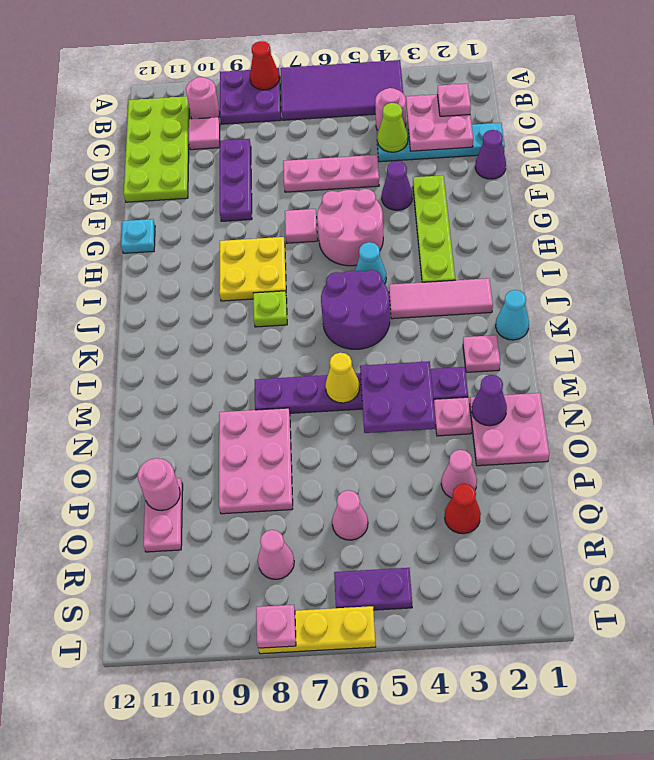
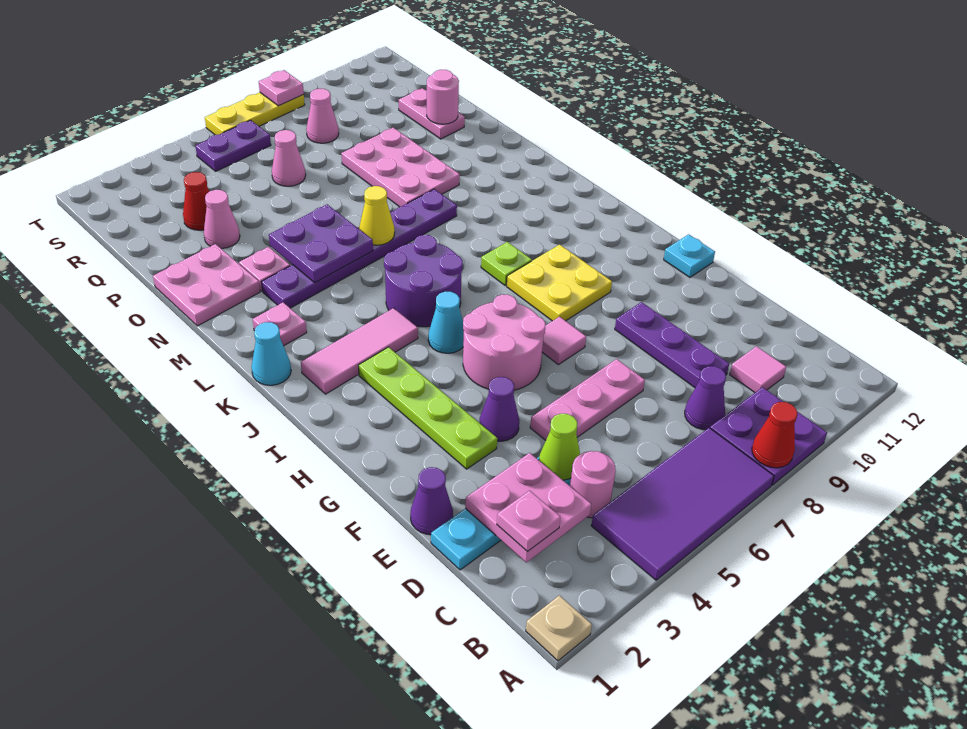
none -> tan 1x1 plate [526,595,592,661]
pink 1x1 round brick [186,77,220,119] -> none
lime 2x4 plate [124,96,189,202] -> none
purple 1x1 cone [472,375,507,426] -> purple 1x1 cone moved to [685,366,726,430]

